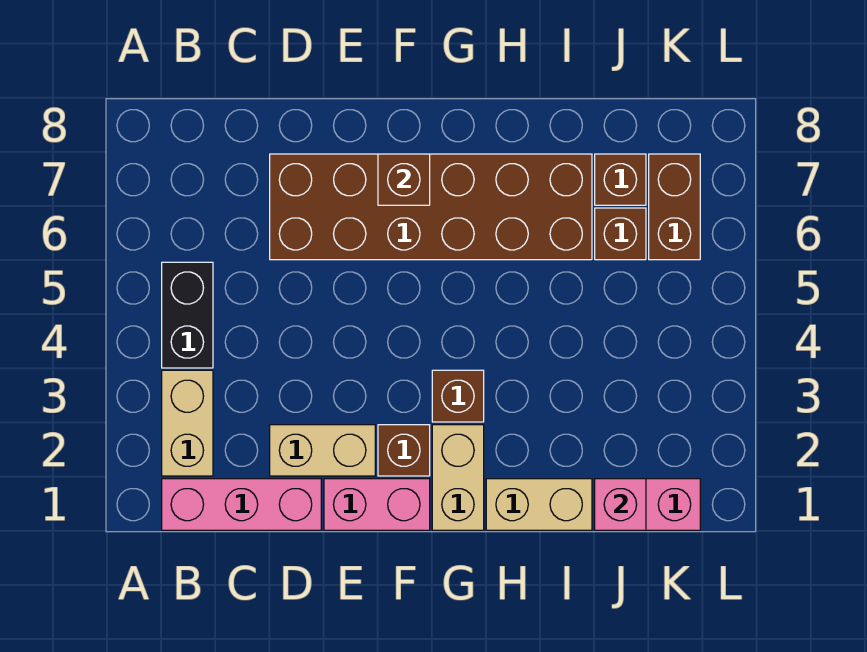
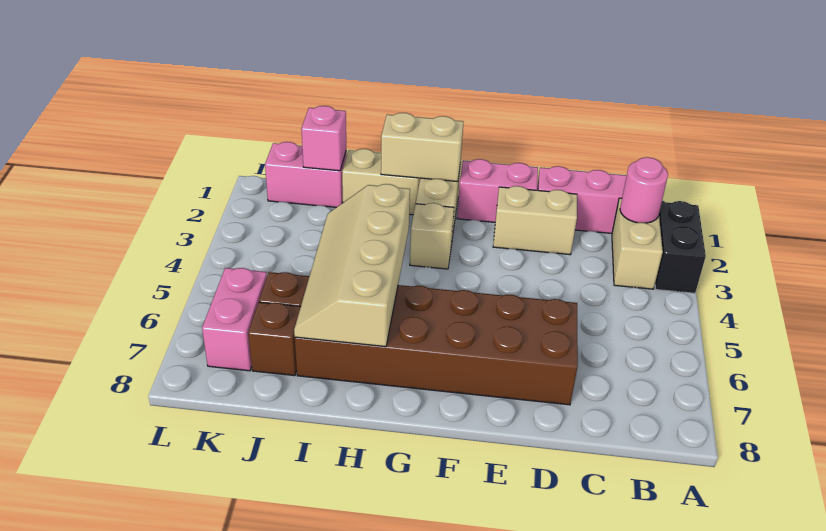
none -> pink 1x1 round brick [620,157,668,223]
black 1x2 brick [162,262,213,368] -> black 1x2 brick moved to [655,201,706,293]
brown 1x1 brick [378,425,430,476] -> none
brown 1x1 brick [378,154,430,205] -> none
none -> tan 1x2 brick [381,113,463,182]
brown 1x1 brick [432,370,484,422] -> tan 1x1 brick [410,203,454,269]
none -> tan 2x4 slope [294,184,410,347]
brown 1x2 brick [649,154,700,260] -> pink 1x2 brick [202,268,267,371]

